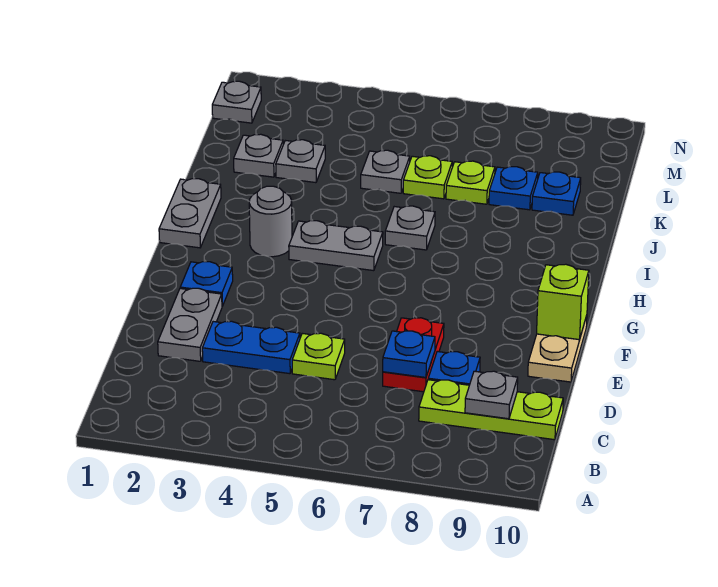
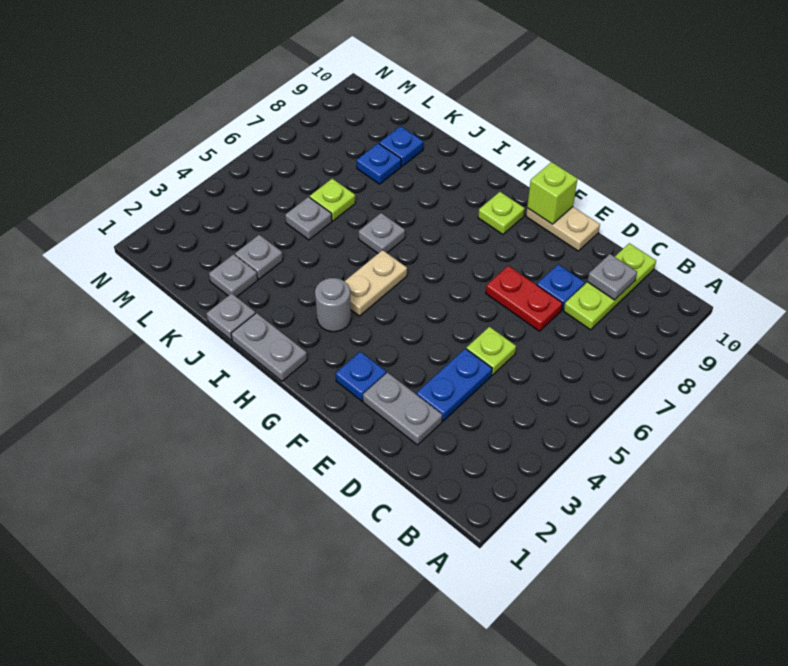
blue 1x1 plate [383,331,435,377] -> none
grey 1x2 plate [289,221,383,271] -> tan 1x2 plate [345,250,407,316]
lime 1x1 plate [446,161,495,204] -> lime 1x1 plate moved to [478,192,525,234]
grey 1x1 plate [212,81,261,123] -> grey 1x1 plate moved to [206,293,255,340]

